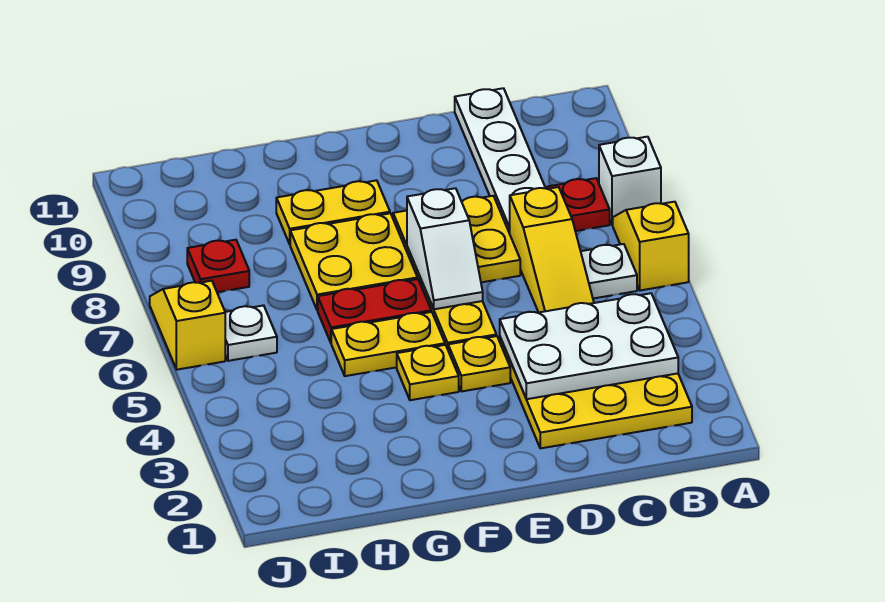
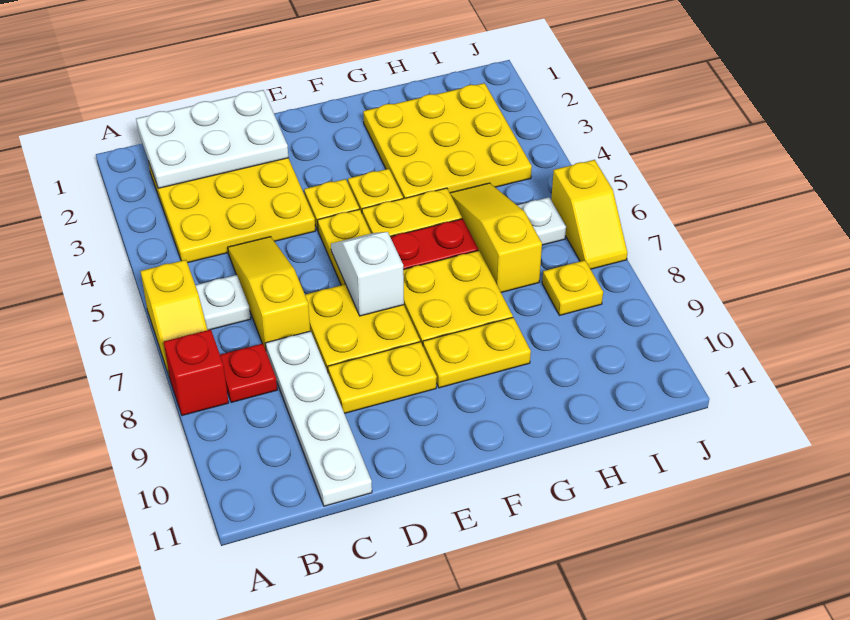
white 1x1 brick [599,137,661,225] -> red 1x1 brick [164,330,229,416]
white 2x3 plate [500,293,678,399] -> white 2x3 plate moved to [136,90,289,188]
none -> yellow 1x2 plate [328,342,437,413]
none -> yellow 3x3 plate [363,83,532,199]
none -> yellow 1x3 slope [450,183,542,292]
red 1x1 plate [187,240,249,292] -> yellow 1x1 plate [542,260,603,316]

